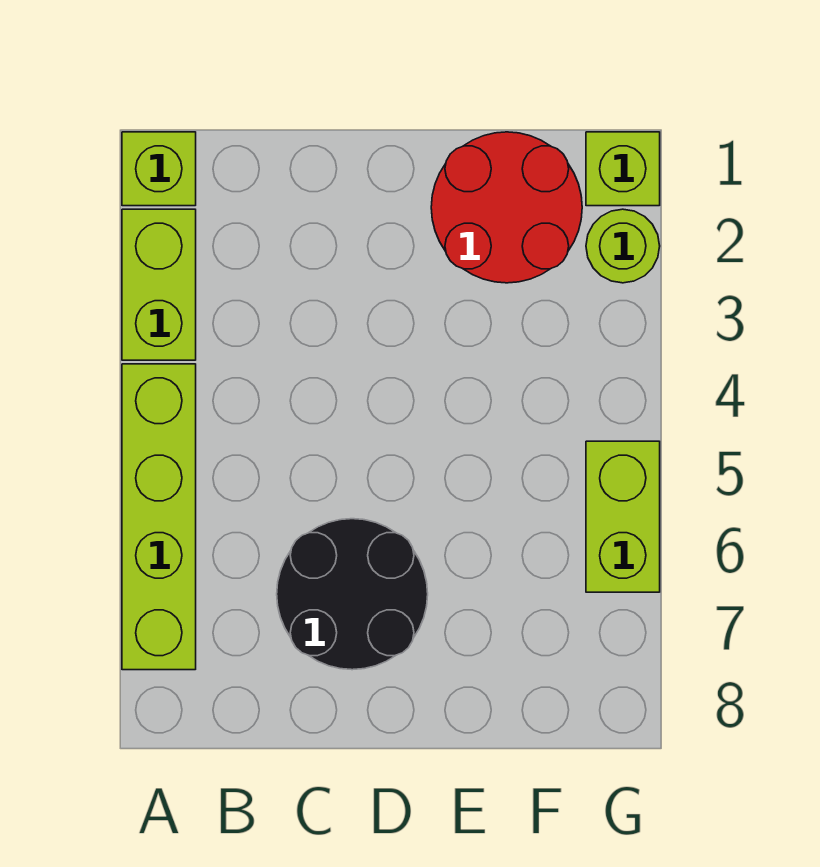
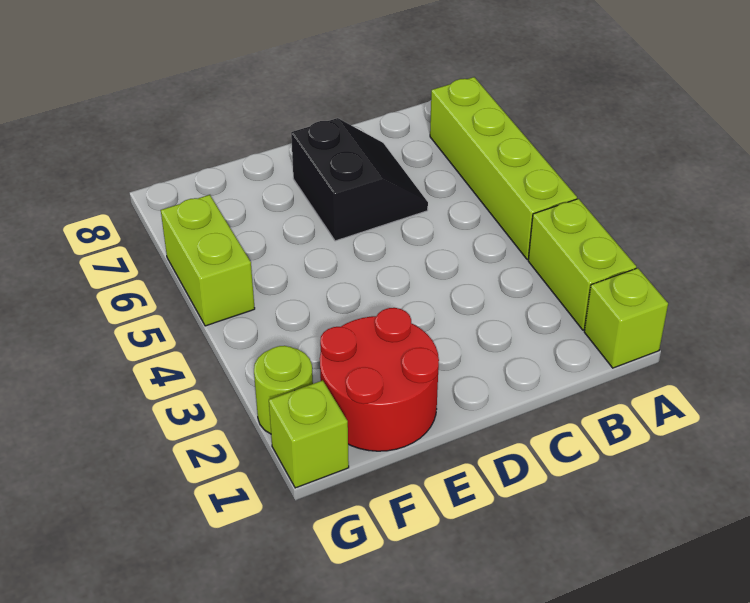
black 2x2 round brick [277,519,428,670] -> black 2x2 slope [291,118,428,241]

